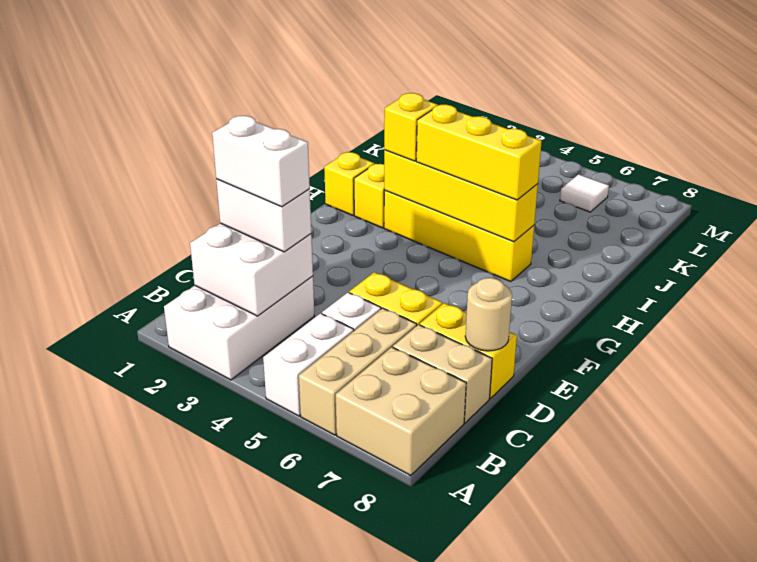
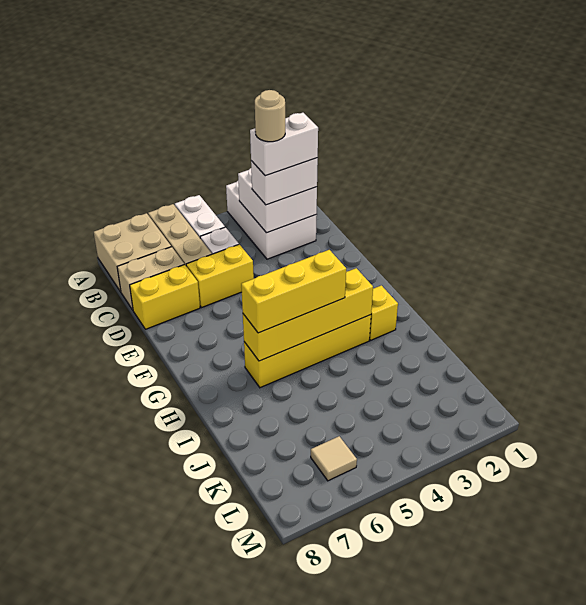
tan 1x1 round brick [465,278,512,351] -> tan 1x1 round brick moved to [255,90,285,142]
yellow 1x1 brick [324,152,374,215] -> none
yellow 1x1 brick [384,93,438,161] -> none
white 1x1 tile [560,174,609,212] -> tan 1x1 tile [311,436,357,481]

